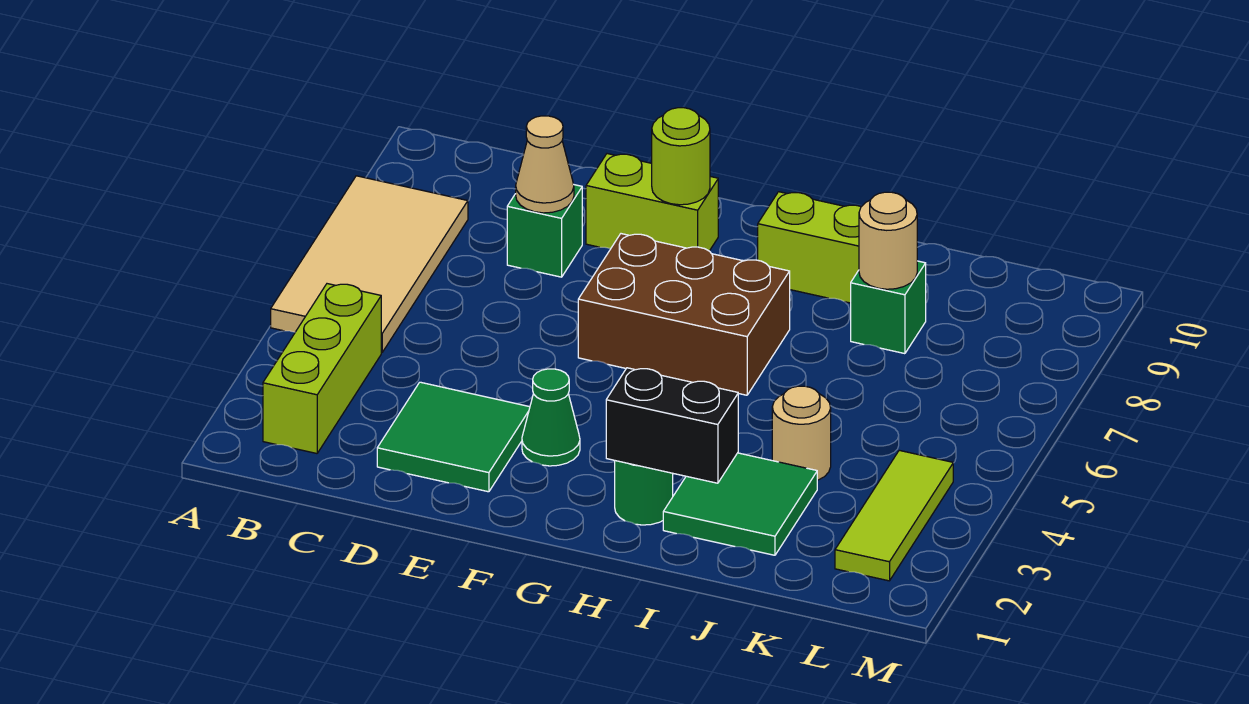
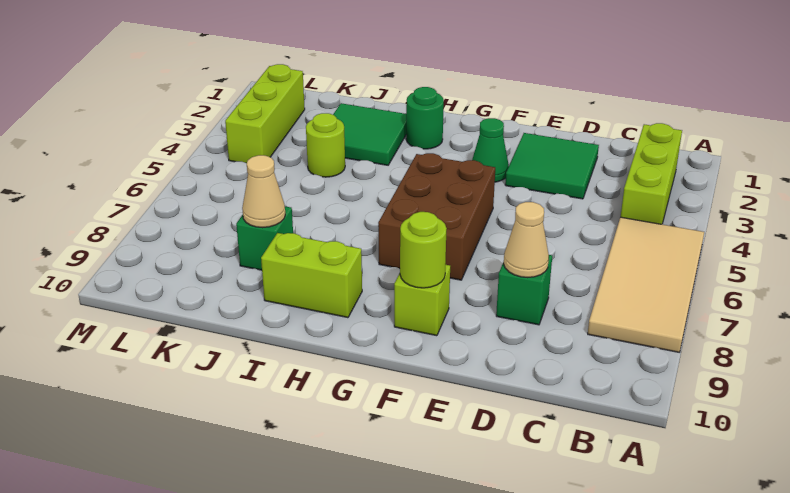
lime 1x2 brick [586,154,718,251] -> lime 1x1 brick [394,265,450,336]
brown 2x3 brick [578,234,790,395] -> brown 2x3 brick turned to [378,153,495,280]
black 1x2 brick [606,368,738,483] -> none
tan 1x1 round brick [772,386,831,480] -> lime 1x1 round brick [306,113,345,177]
tan 1x1 round brick [859,192,917,289] -> tan 1x1 cone [242,155,285,228]
lime 1x3 tile [835,450,953,581] -> lime 1x3 brick [225,64,305,163]

